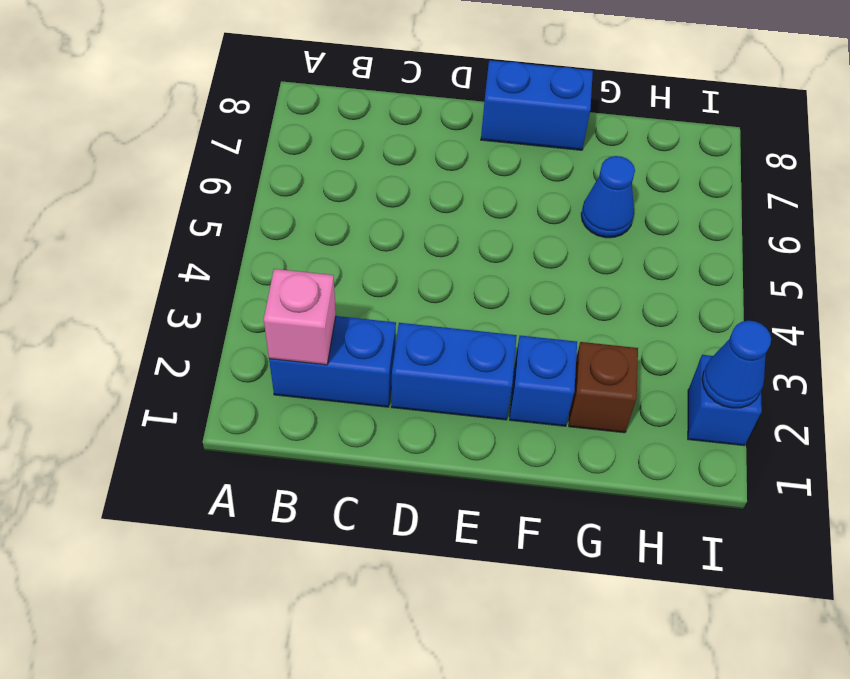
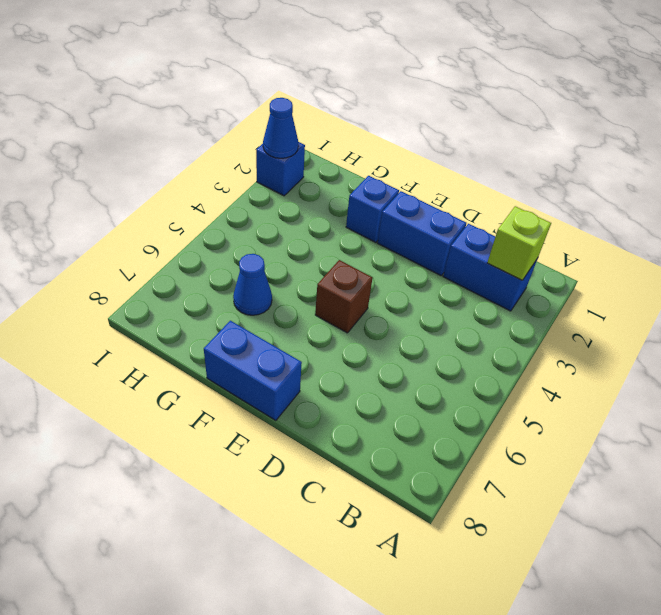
pink 1x1 brick [264,269,336,365] -> lime 1x1 brick [487,206,551,280]
brown 1x1 brick [569,342,638,433] -> brown 1x1 brick moved to [315,260,373,333]

